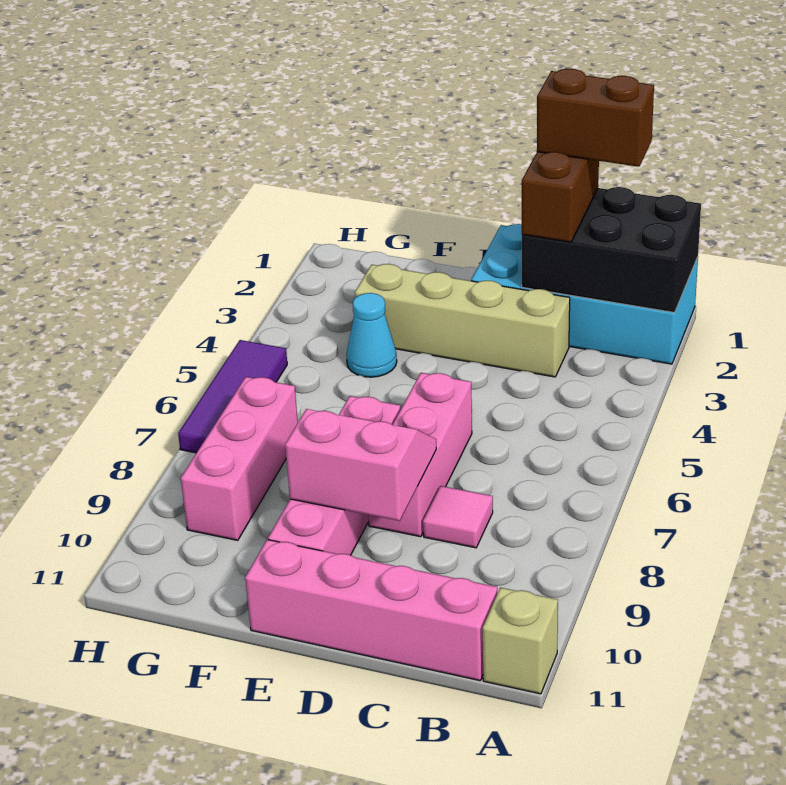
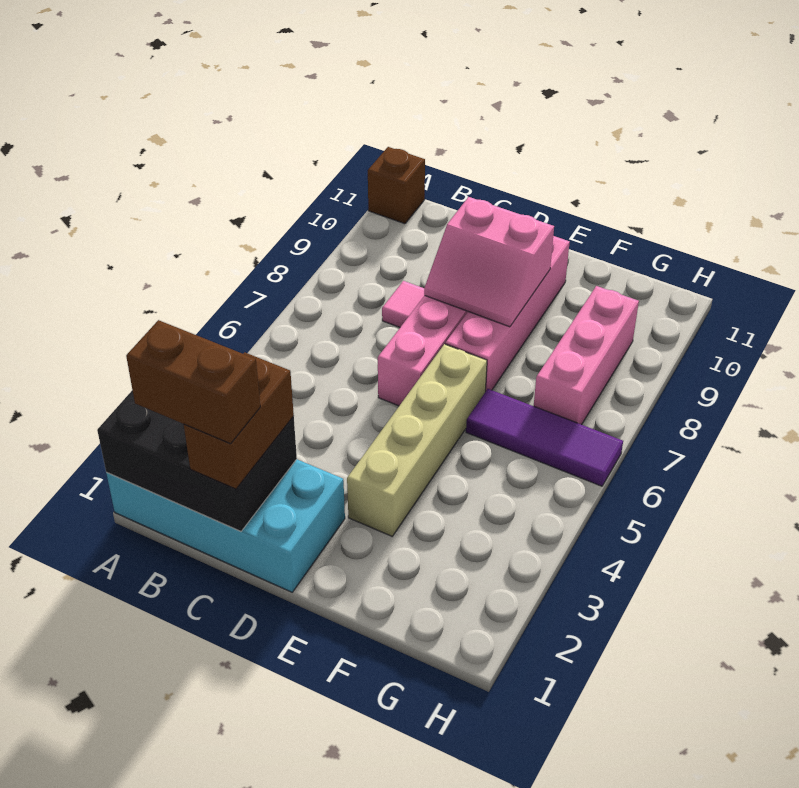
tan 1x1 brick [483,588,558,694] -> brown 1x1 brick [368,147,425,224]
pink 1x4 brick [245,540,497,681] -> none
tan 1x4 brick [355,264,570,377] -> tan 1x4 brick turned to [347,344,487,536]
cyan 1x1 cone [346,293,397,377] -> none
purple 1x3 tile [178,340,287,453] -> purple 1x3 tile turned to [466,389,623,486]

